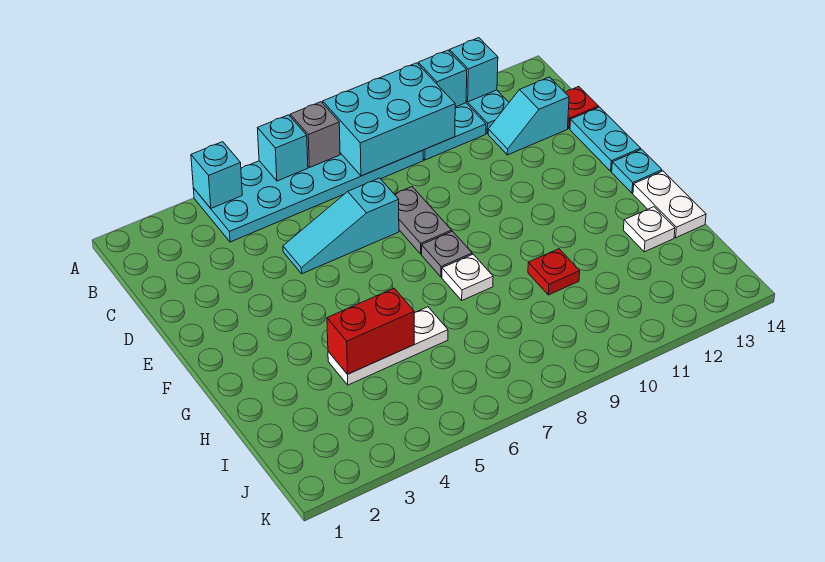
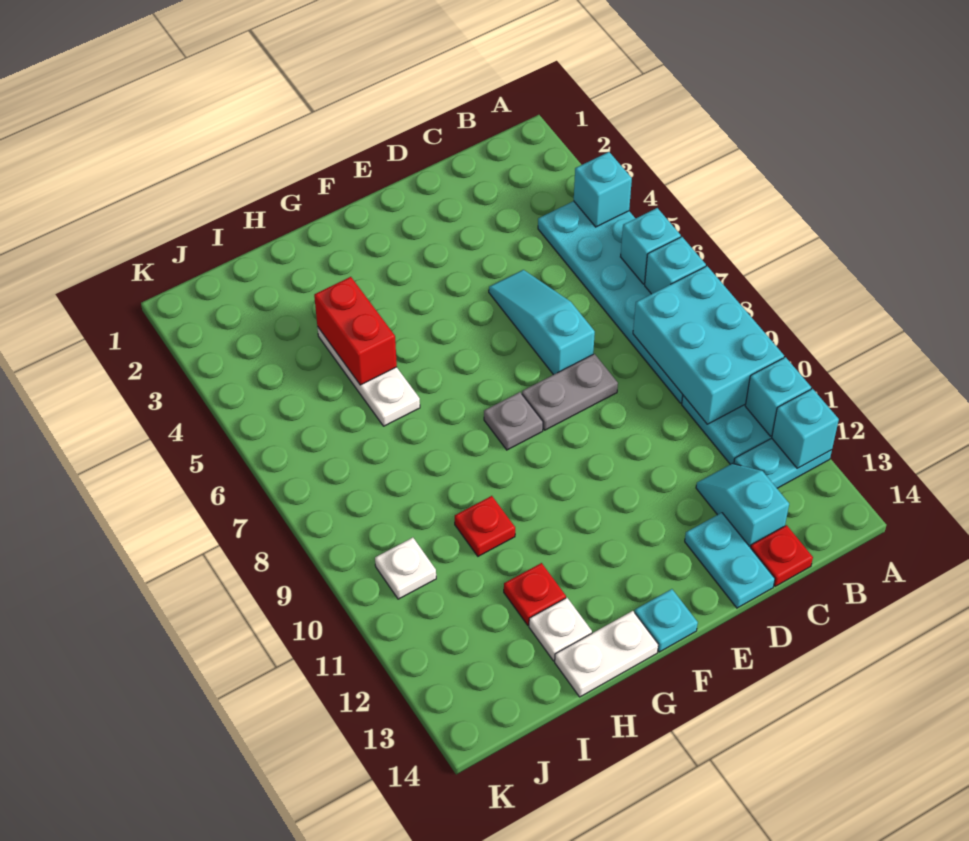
grey 1x1 brick [290,102,340,168] -> cyan 1x1 brick [645,237,706,294]
cyan 1x2 plate [570,107,641,171] -> cyan 1x2 plate turned to [685,513,775,608]
white 1x1 plate [442,254,493,300] -> white 1x1 plate moved to [375,538,436,599]
none -> red 1x1 plate [504,563,566,625]

